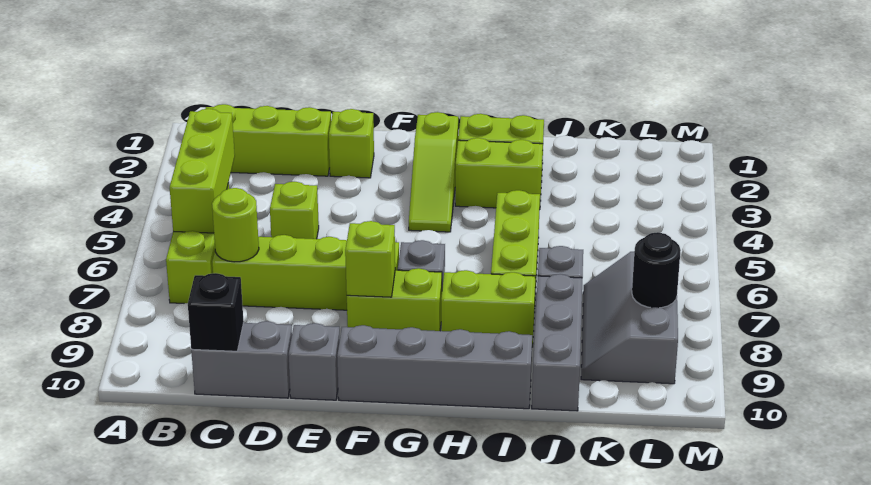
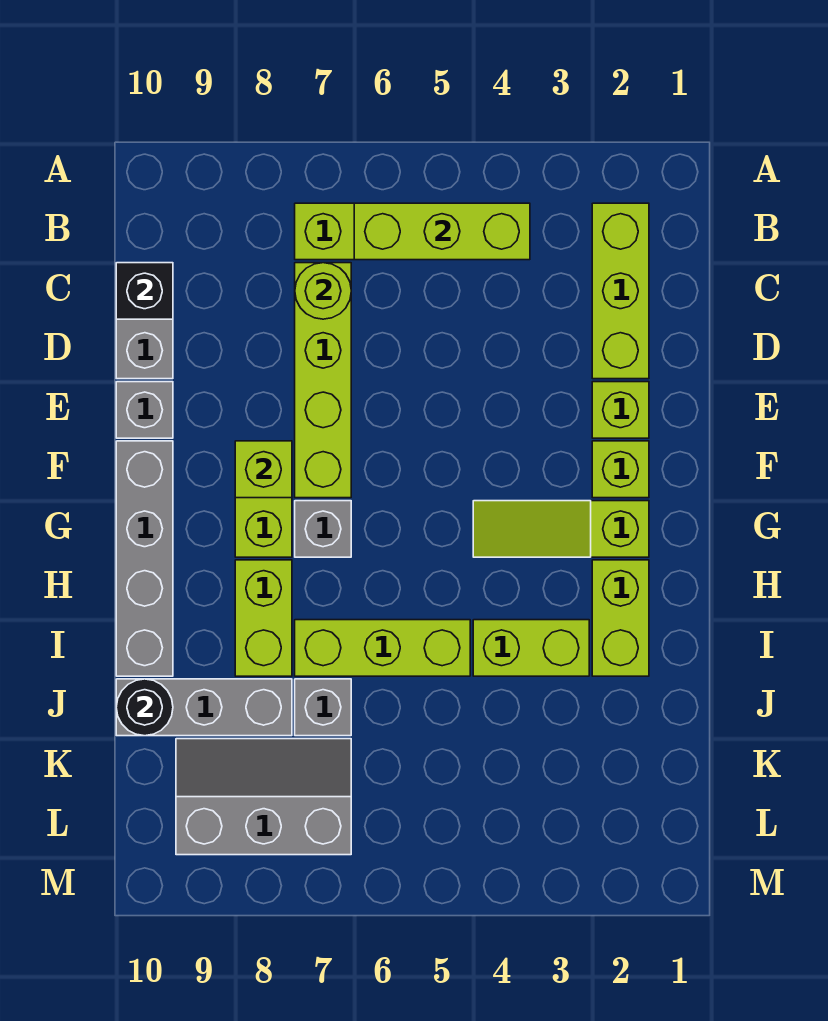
lime 1x1 brick [270,182,319,239] -> lime 1x1 brick moved to [592,441,649,498]
lime 1x2 brick [455,138,543,210] -> lime 1x2 brick turned to [473,620,589,676]
black 1x1 round brick [632,232,681,308] -> black 1x1 round brick moved to [116,679,173,736]

